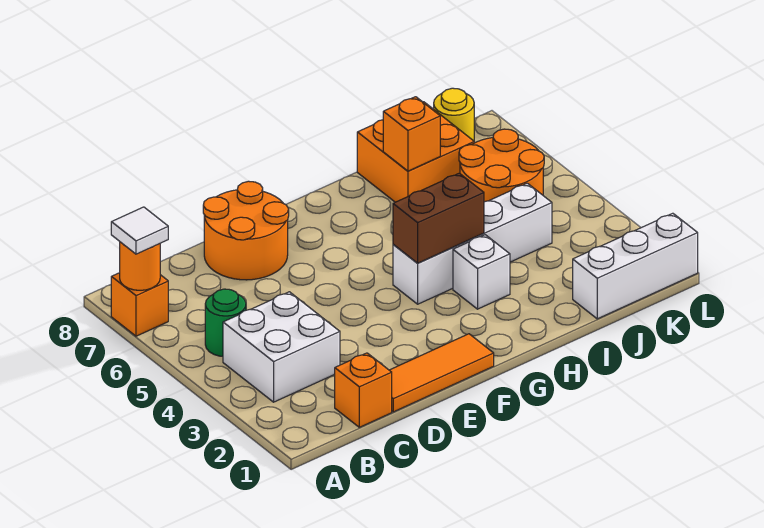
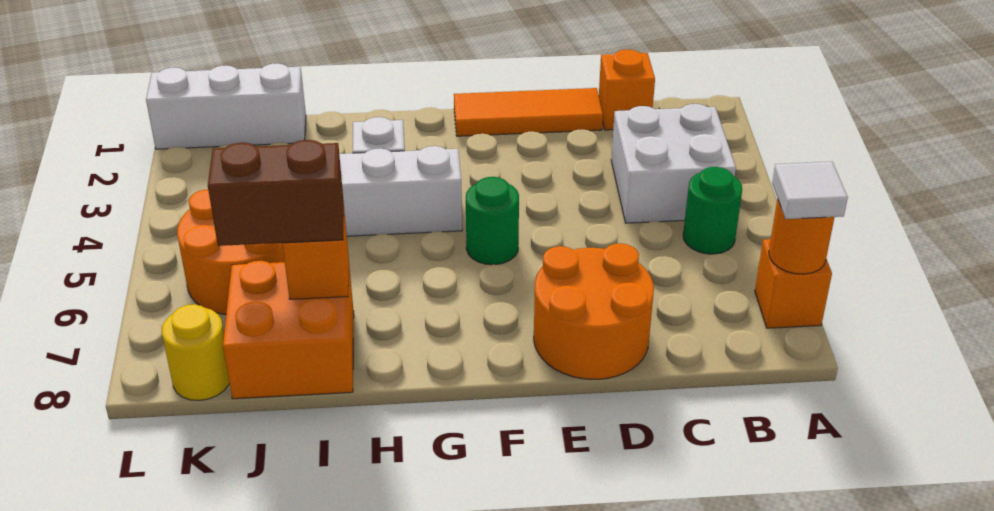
none -> green 1x1 round brick [466,177,519,265]
brown 1x2 brick [393,173,484,263] -> brown 1x2 brick moved to [208,140,344,246]

